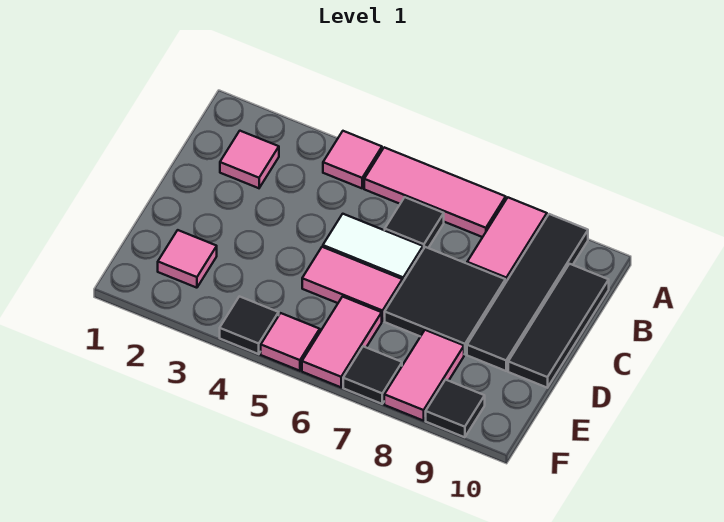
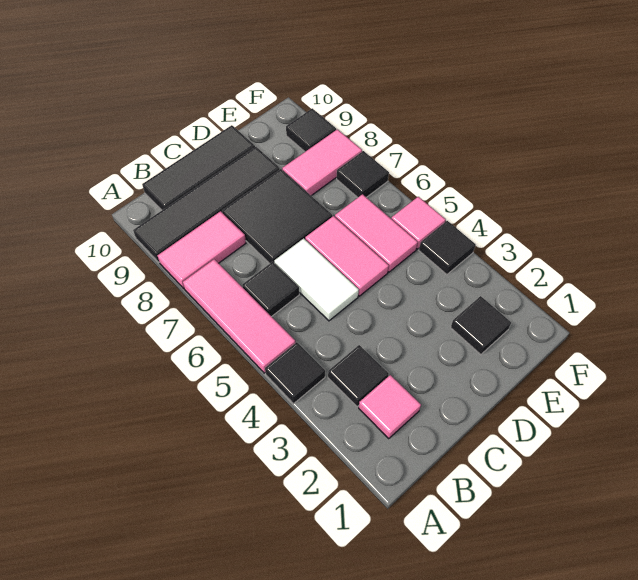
pink 1x1 tile [323,131,382,188] -> black 1x1 tile [265,342,325,404]
none -> black 1x1 tile [328,345,389,406]
pink 1x1 tile [158,230,217,288] -> black 1x1 tile [451,296,511,355]
pink 1x2 tile [302,297,382,387] -> pink 1x2 tile turned to [335,194,418,272]

